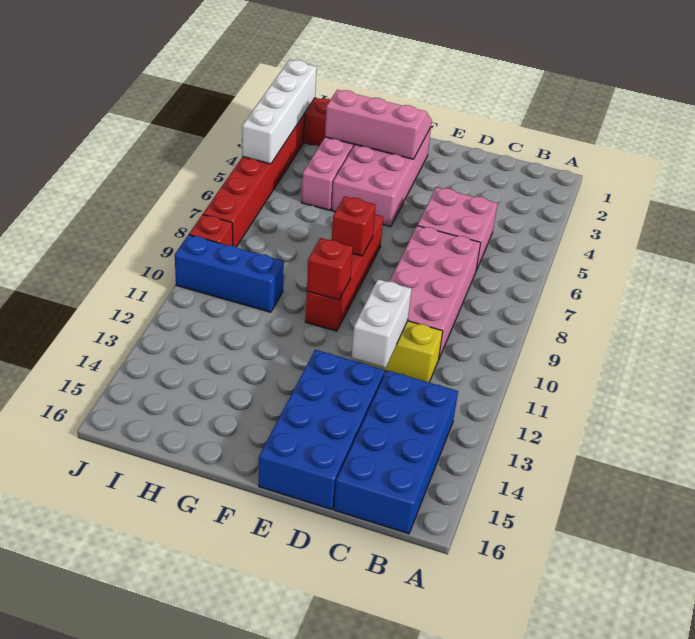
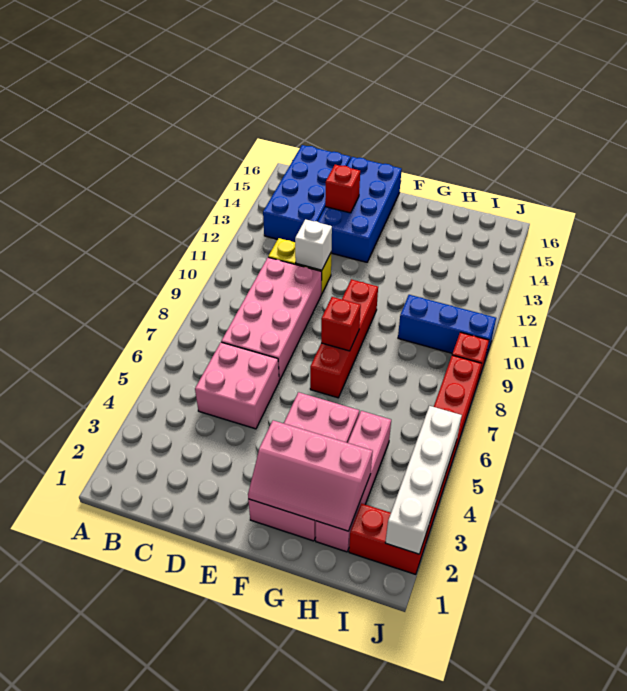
white 1x2 brick [351,279,412,368] -> white 1x1 brick [295,219,332,270]
red 1x1 brick [307,238,353,300] -> red 1x1 brick moved to [325,165,360,213]

